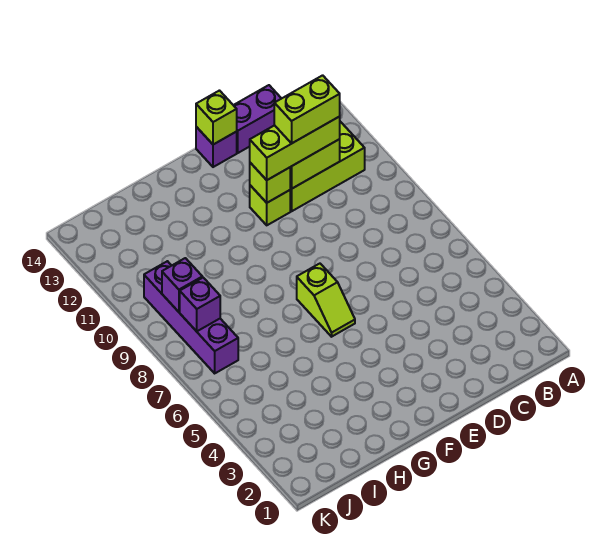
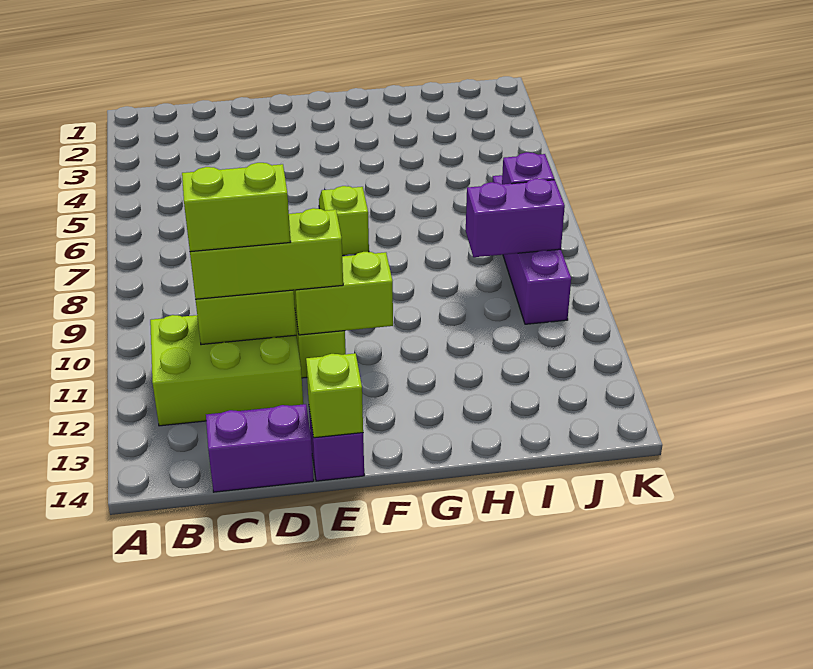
lime 1x1 brick [250,163,290,203] -> lime 1x2 brick [294,252,393,335]
purple 1x1 brick [162,258,202,312] -> purple 1x2 brick [466,178,565,257]

